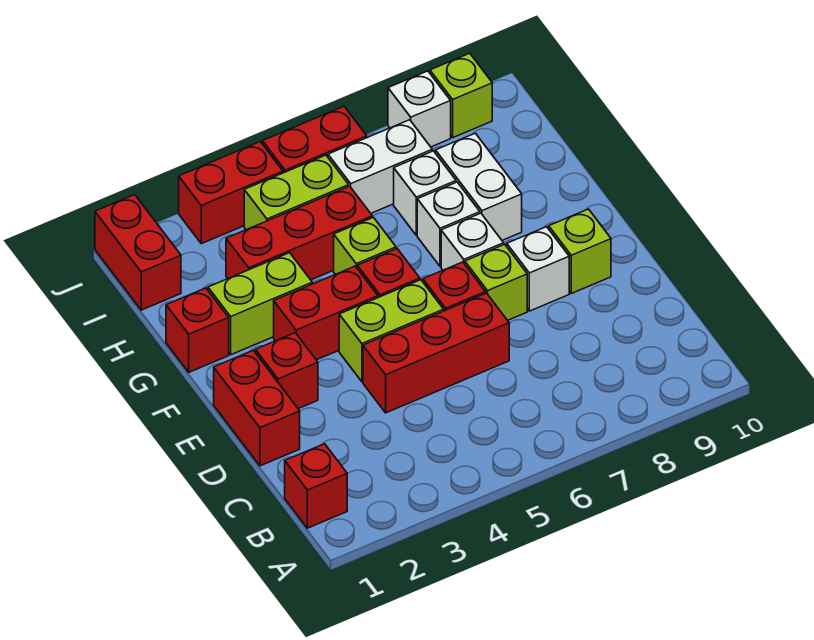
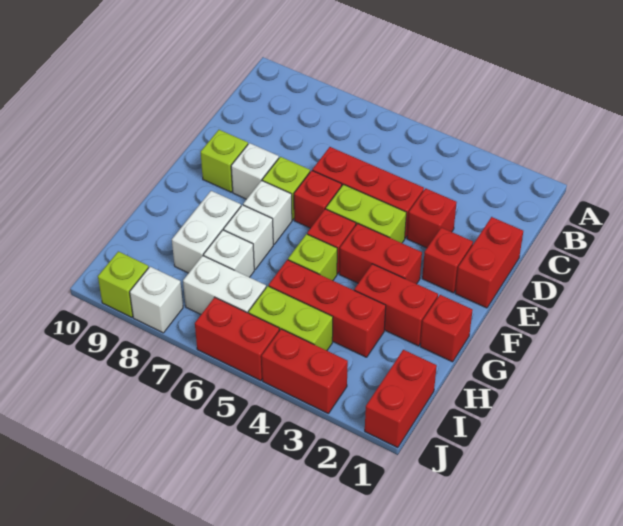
red 1x1 brick [285,444,347,528] -> red 1x1 brick moved to [407,188,457,248]
lime 1x2 brick [208,253,312,355] -> red 1x2 brick [354,264,438,346]

